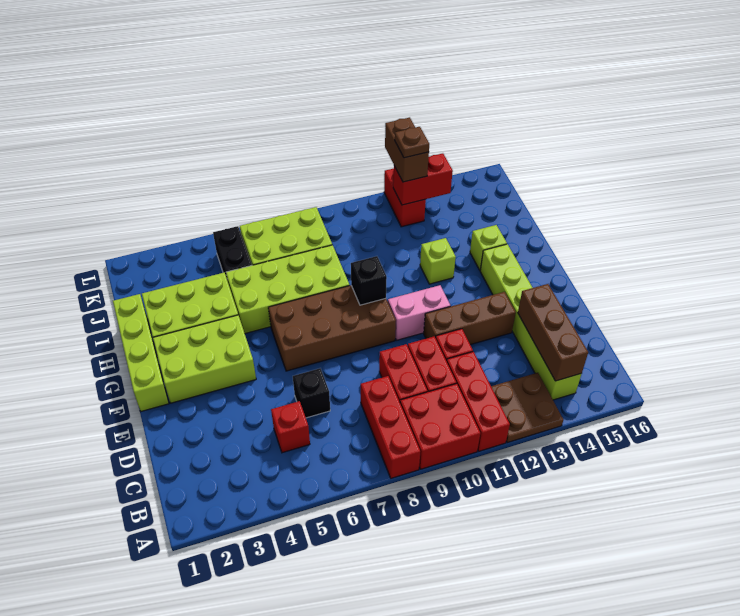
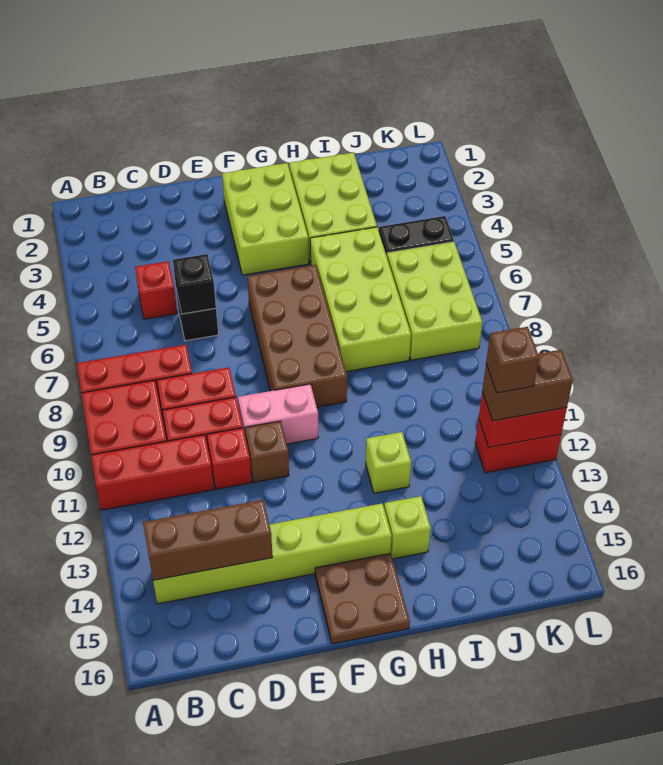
brown 2x2 plate [491,373,563,443] -> brown 2x2 plate moved to [315,553,410,644]
brown 1x3 brick [424,292,516,345] -> brown 1x1 brick [245,421,289,482]
lime 1x4 brick [113,294,169,411] -> none
pink 1x2 brick [388,285,451,340] -> pink 1x2 brick turned to [238,384,318,444]
black 1x1 brick [351,256,387,305] -> black 1x1 brick moved to [173,254,216,314]
red 1x2 brick [393,153,453,205] -> red 1x2 brick turned to [479,392,567,447]
brown 1x1 plate [395,127,429,158] -> brown 1x1 brick [486,327,539,393]

